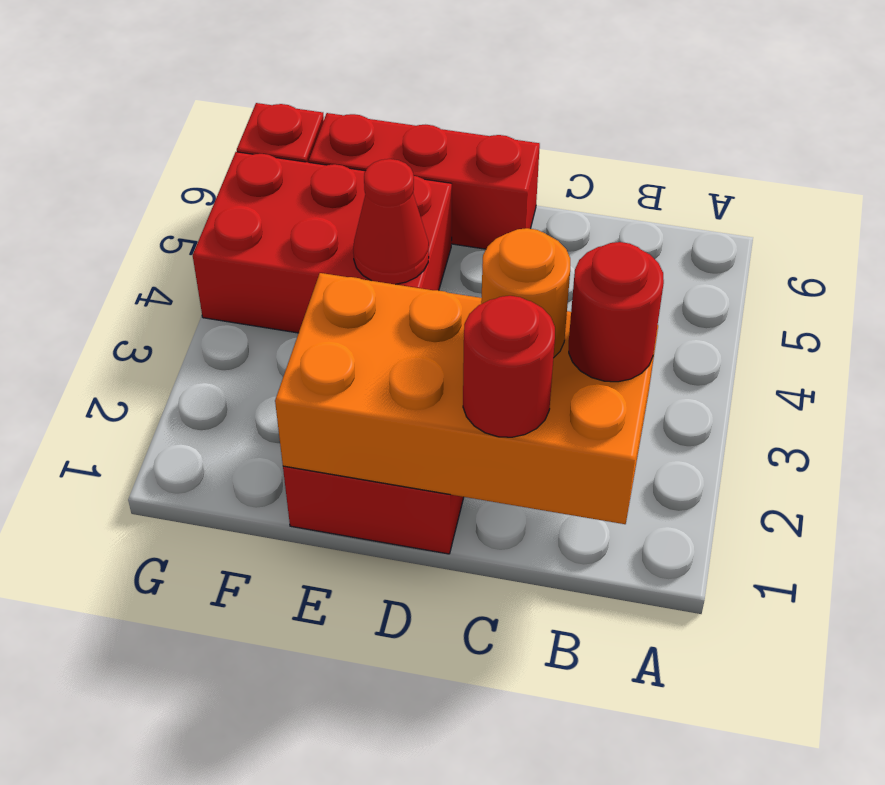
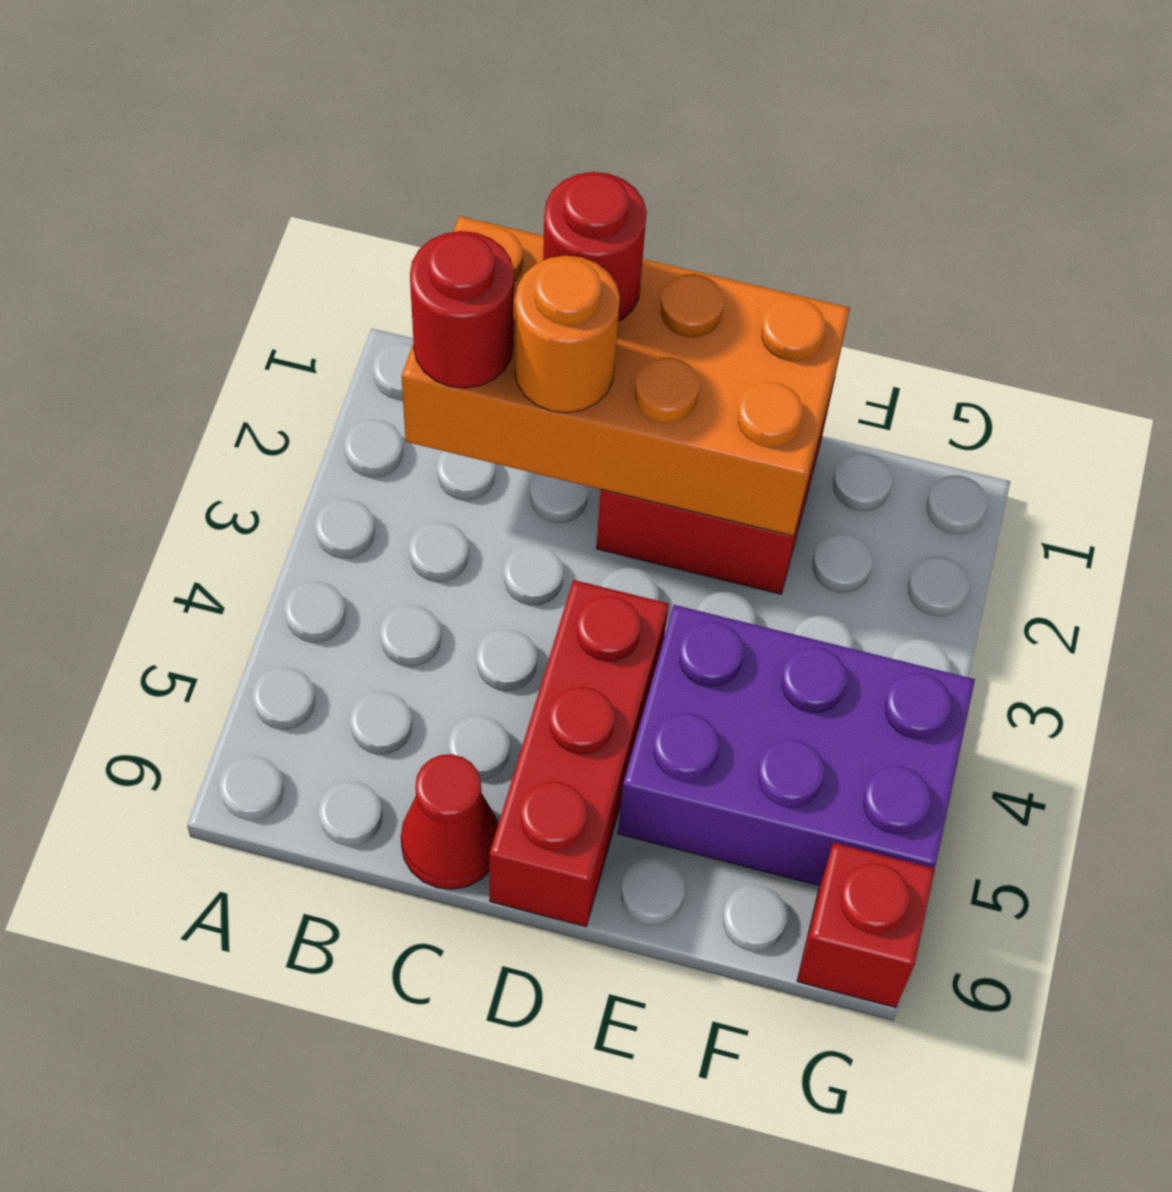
red 1x3 brick [309,113,540,249] -> red 1x3 brick turned to [489,580,669,927]
red 2x3 brick [193,152,452,333] -> purple 2x3 brick [618,605,975,886]
red 1x1 cone [353,159,429,284] -> red 1x1 cone moved to [401,754,498,889]

